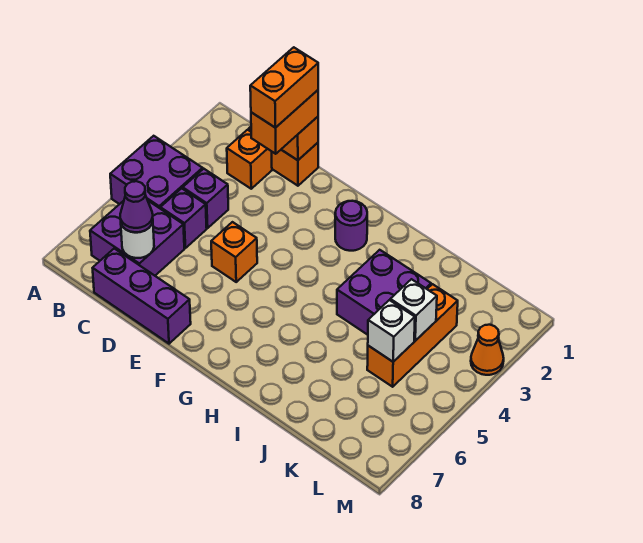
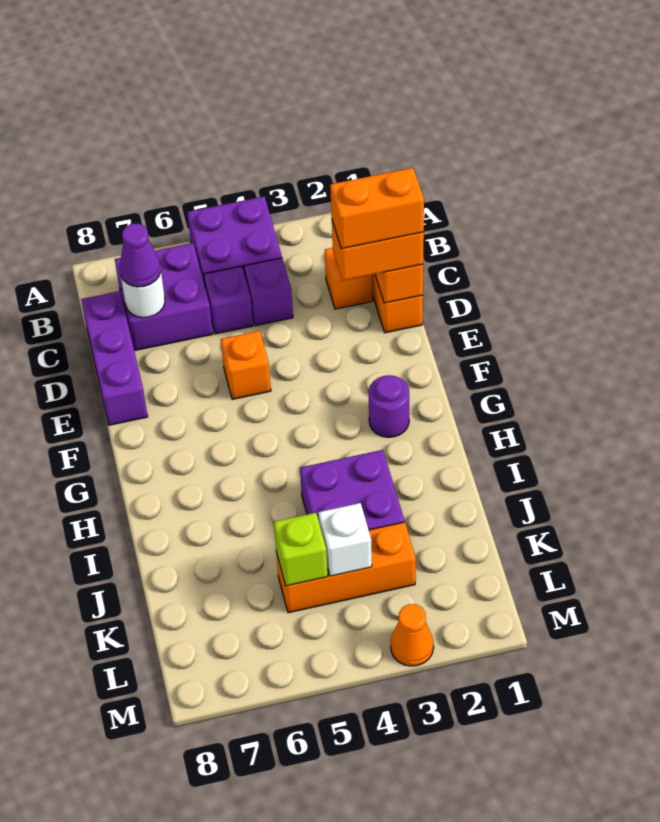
white 1x1 brick [368,300,415,362] -> lime 1x1 brick [274,513,328,586]

